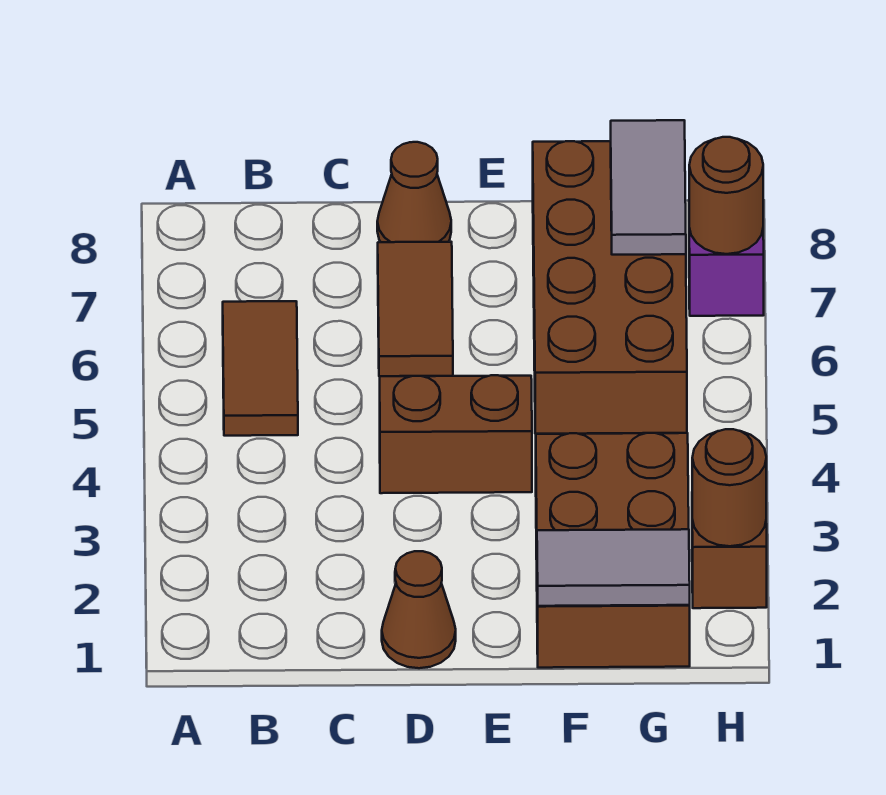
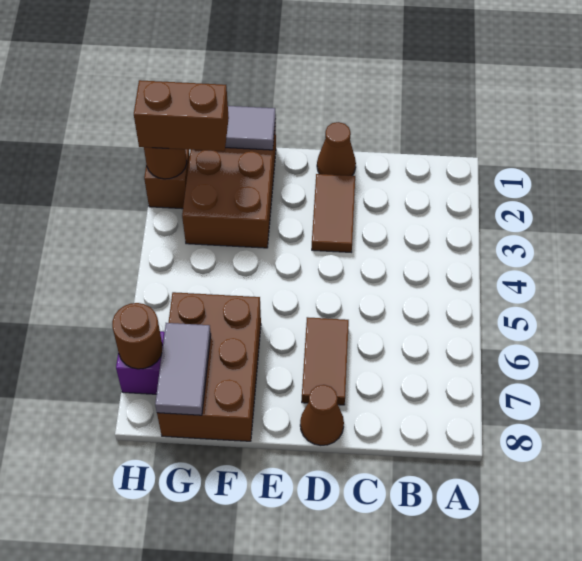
brown 1x2 tile [223,301,298,436] -> brown 1x2 tile moved to [312,174,355,252]
brown 1x2 brick [380,375,532,493] -> brown 1x2 brick moved to [134,80,229,151]
brown 2x4 brick [533,141,687,434] -> brown 2x3 brick [157,292,261,441]

